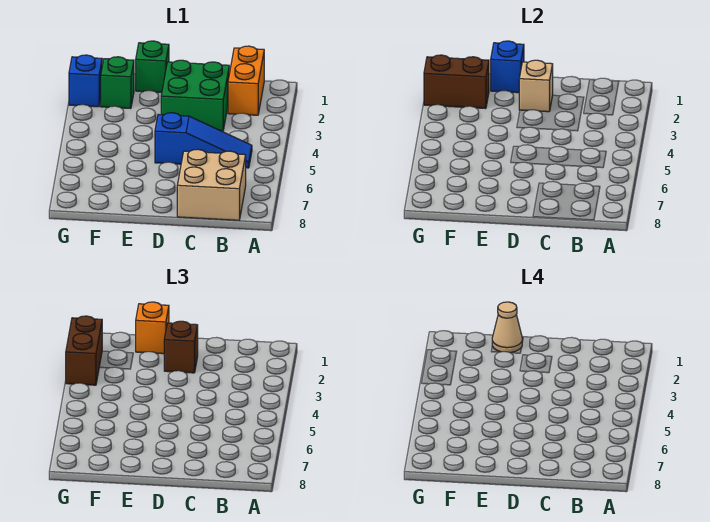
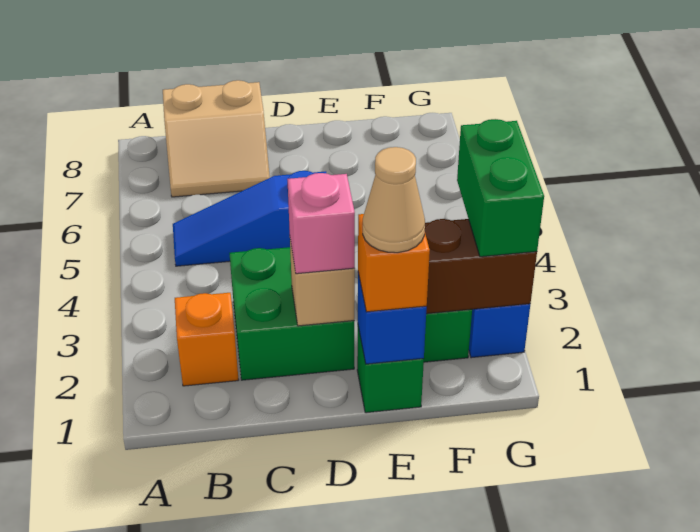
orange 1x2 brick [228,46,264,115] -> orange 1x1 brick [175,293,239,386]
tan 2x2 brick [177,149,246,220] -> tan 2x2 slope [163,80,270,197]
brown 1x1 brick [164,321,198,373] -> pink 1x1 brick [287,173,355,274]
brown 1x2 brick [66,316,102,385] -> green 1x2 brick [457,119,544,257]

